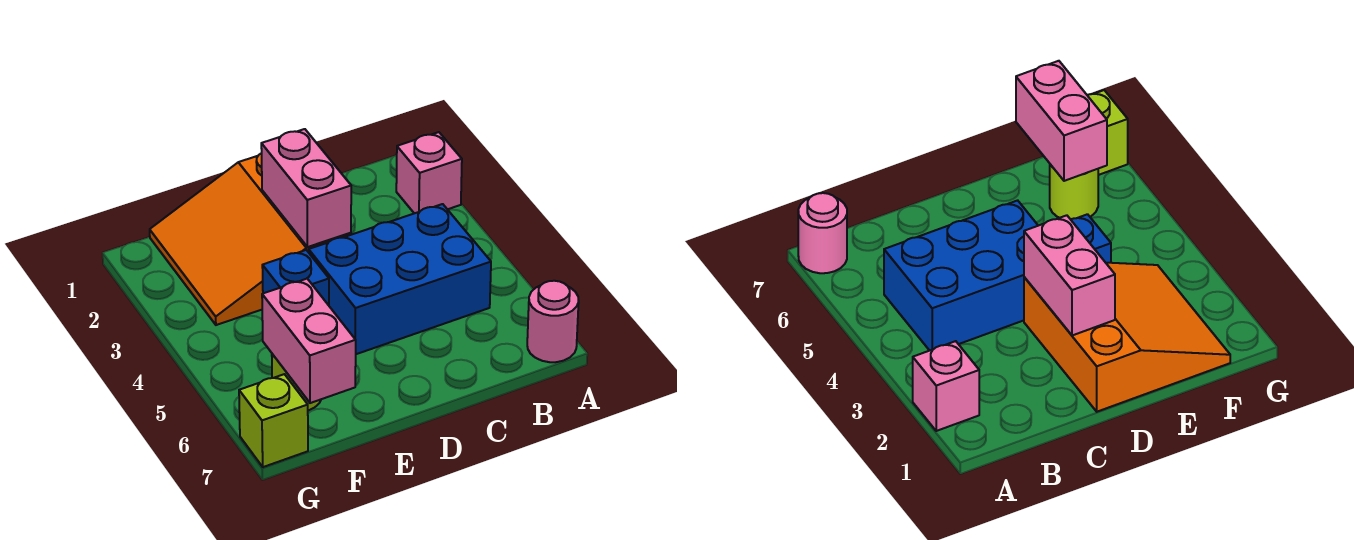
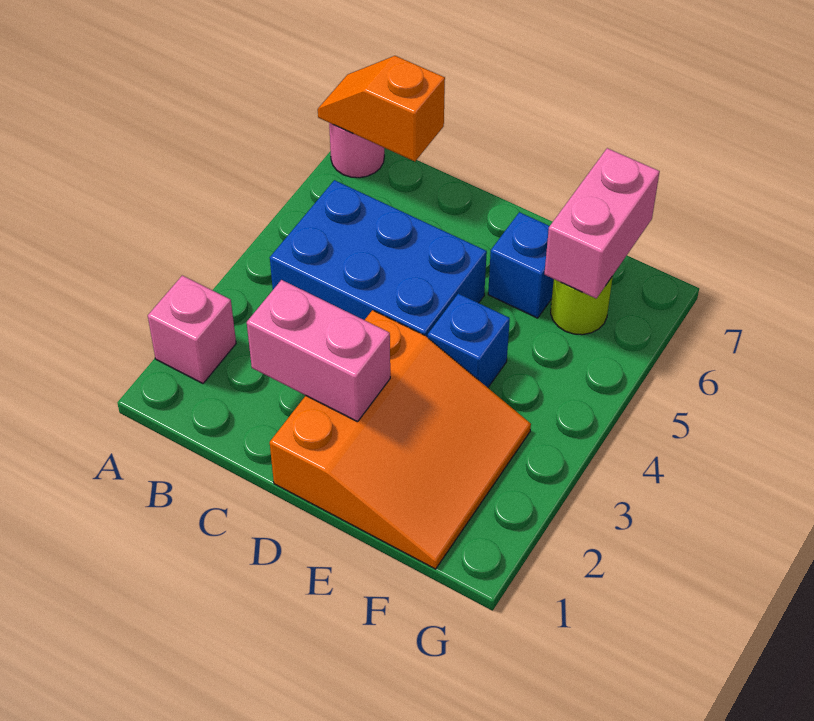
none -> orange 1x2 slope [318,56,445,161]
pink 1x2 brick [261,129,351,247] -> pink 1x2 brick turned to [247,280,390,422]
none -> blue 1x1 brick [488,212,554,318]
lime 1x1 brick [239,374,308,467] -> none

